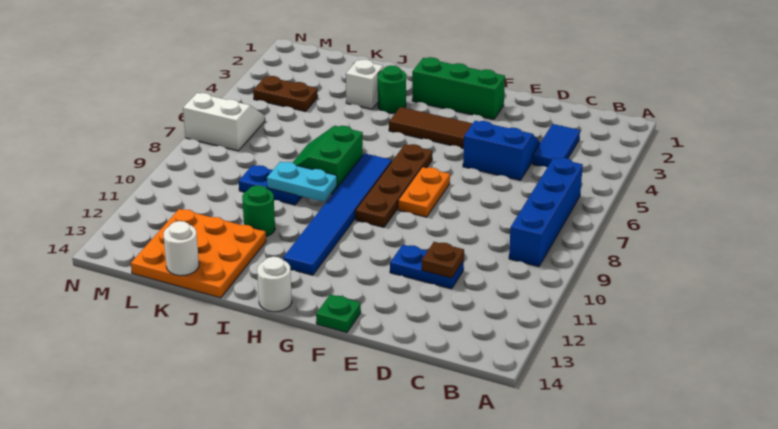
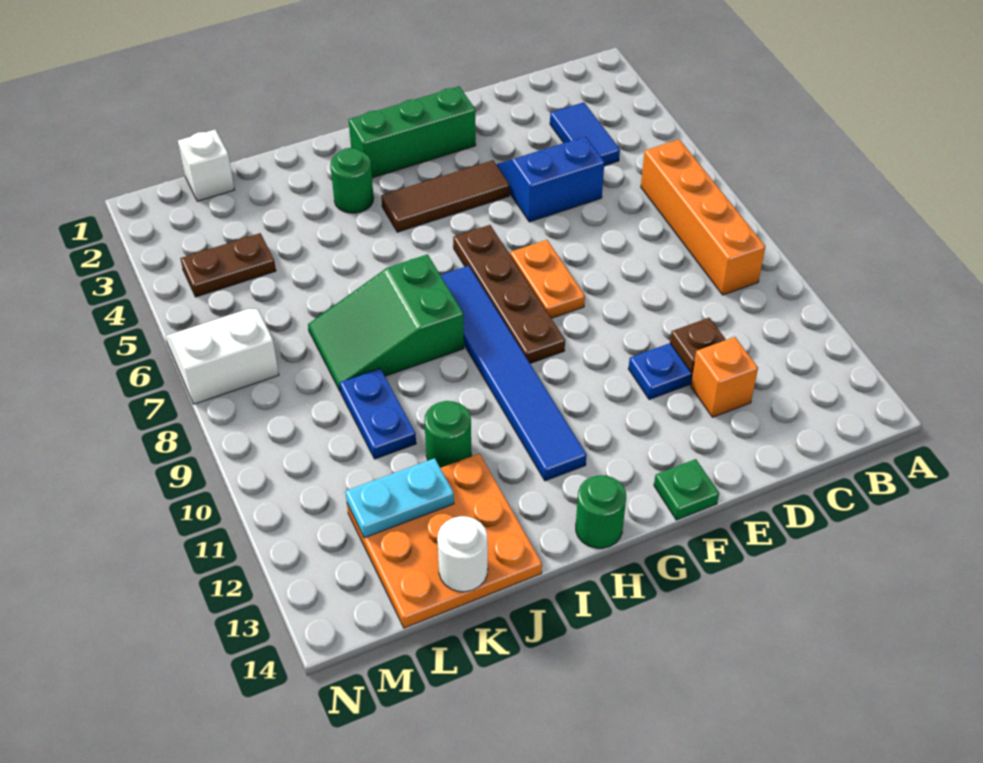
blue 1x4 brick [509,158,583,267] -> orange 1x4 brick [641,139,765,295]
none -> orange 1x1 brick [691,337,758,417]
white 1x1 round brick [257,257,292,312] -> green 1x1 round brick [576,475,626,548]
green 2x2 slope [292,126,363,194] -> green 2x3 slope [308,254,464,392]
cyan 1x2 plate [267,162,337,202] -> cyan 1x2 plate moved to [345,458,454,538]
white 1x1 brick [346,59,383,109] -> white 1x1 brick moved to [178,129,235,201]
blue 1x2 plate [239,165,302,205] -> blue 1x2 plate turned to [340,368,416,459]

